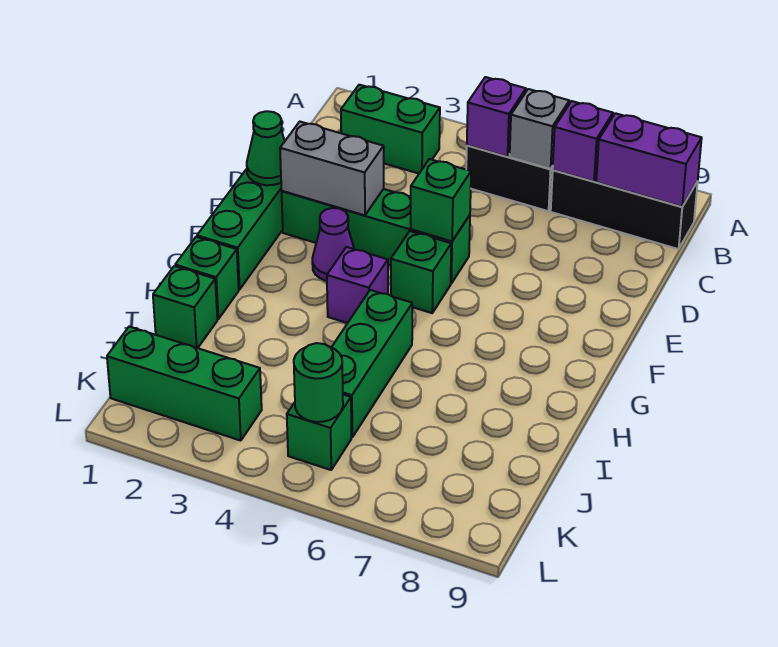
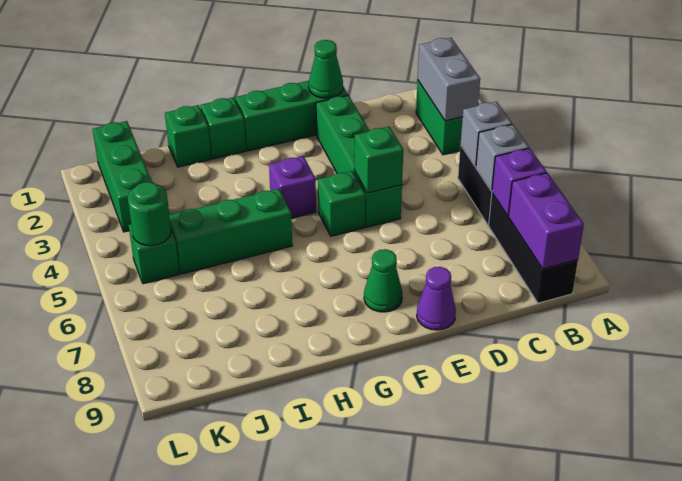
purple 1x1 brick [467,77,526,157] -> grey 1x1 brick [461,102,512,167]
grey 1x2 brick [280,122,384,215] -> grey 1x2 brick moved to [418,38,480,121]
purple 1x1 cone [312,208,354,281] -> purple 1x1 cone moved to [417,267,456,330]
none -> green 1x1 cone [364,249,403,312]

